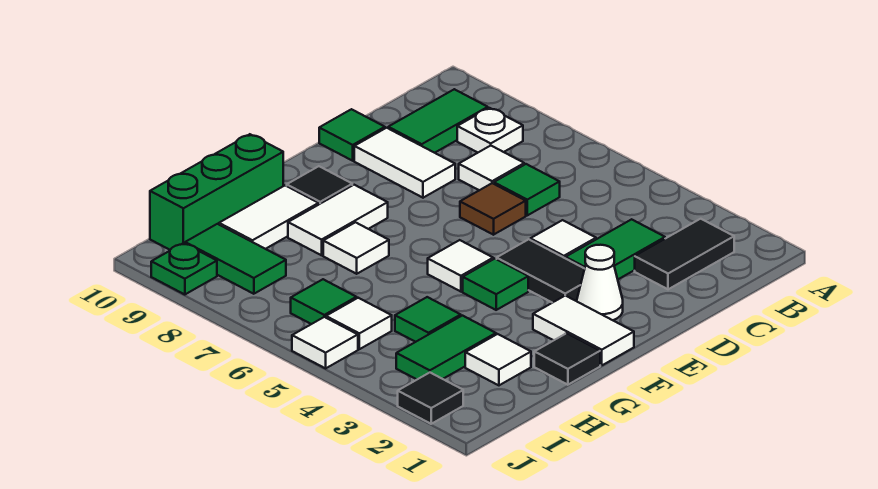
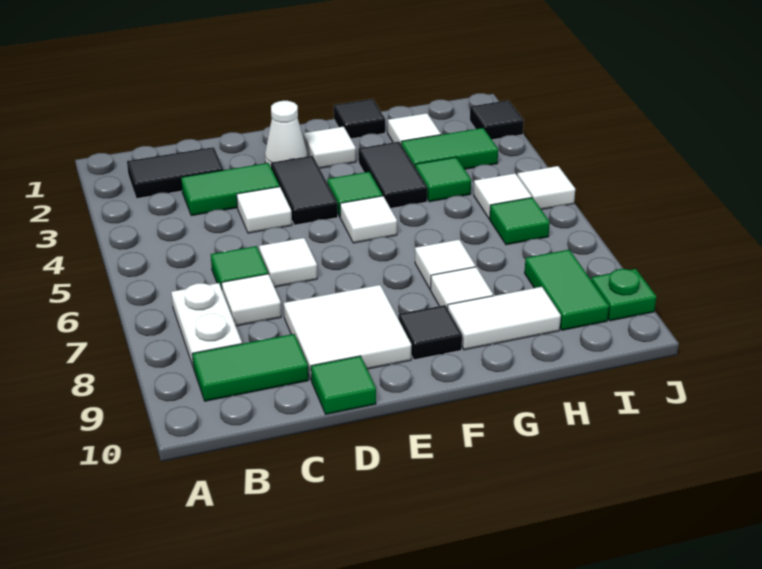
white 1x1 plate [457,108,523,152] -> white 1x2 plate [171,283,242,368]
brown 1x1 tile [460,183,526,235] -> white 1x1 tile [259,238,317,287]
white 1x2 tile [354,128,455,198] -> white 2x2 tile [284,285,411,379]
white 1x2 tile [533,296,634,365] -> white 1x1 tile [303,127,356,168]
white 1x2 tile [288,185,388,255] -> white 1x1 tile [431,267,493,308]
none -> black 1x2 tile [358,142,427,208]
green 1x3 brick [150,134,283,250] -> none

